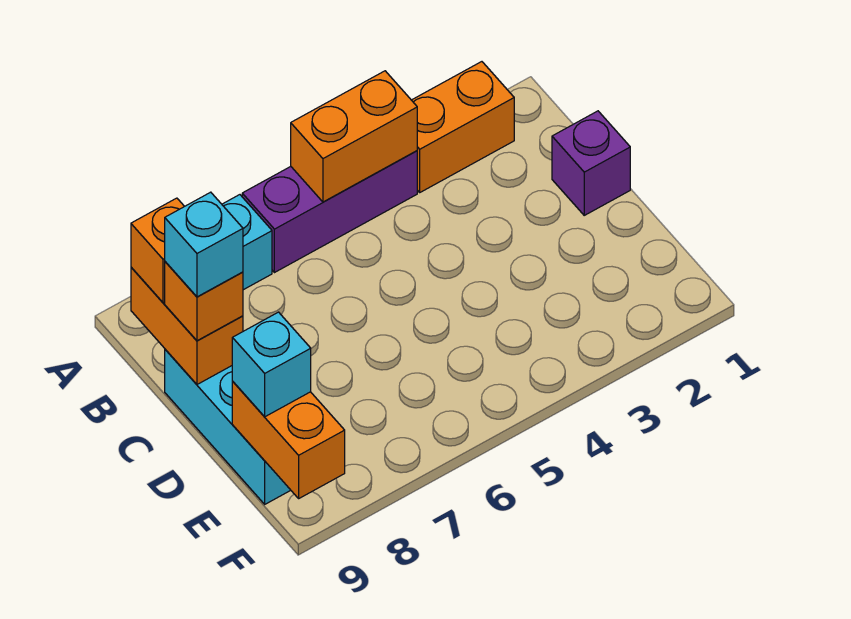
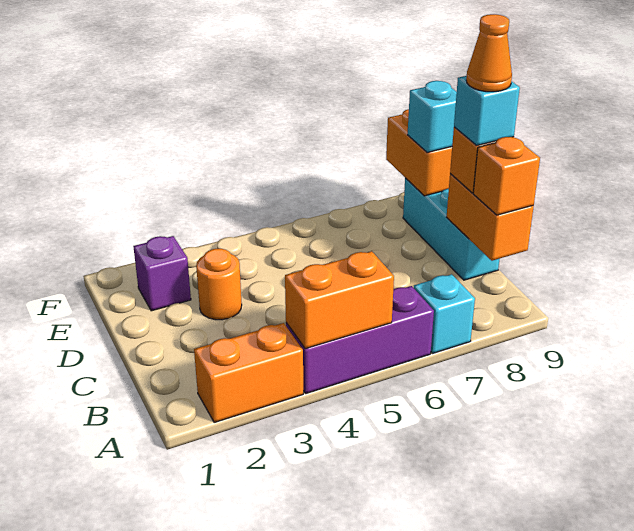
purple 1x1 brick [552,111,630,215] -> purple 1x1 brick moved to [133,236,191,311]
none -> orange 1x1 cone [466,14,512,92]
none -> orange 1x1 round brick [196,249,242,320]

